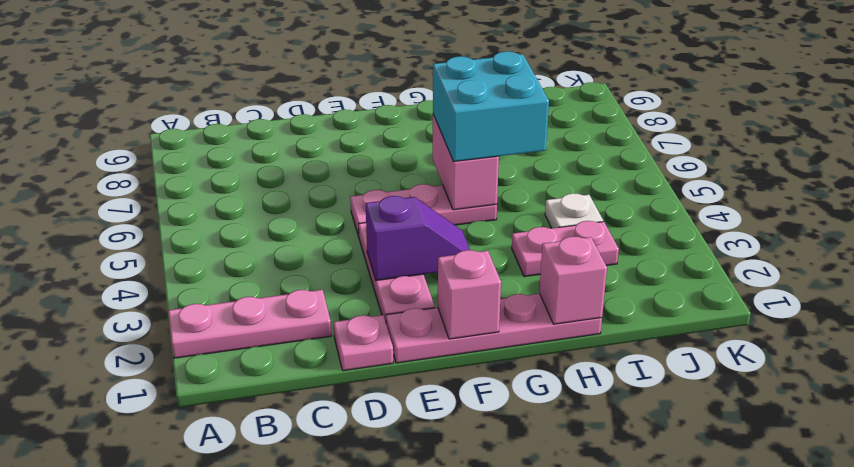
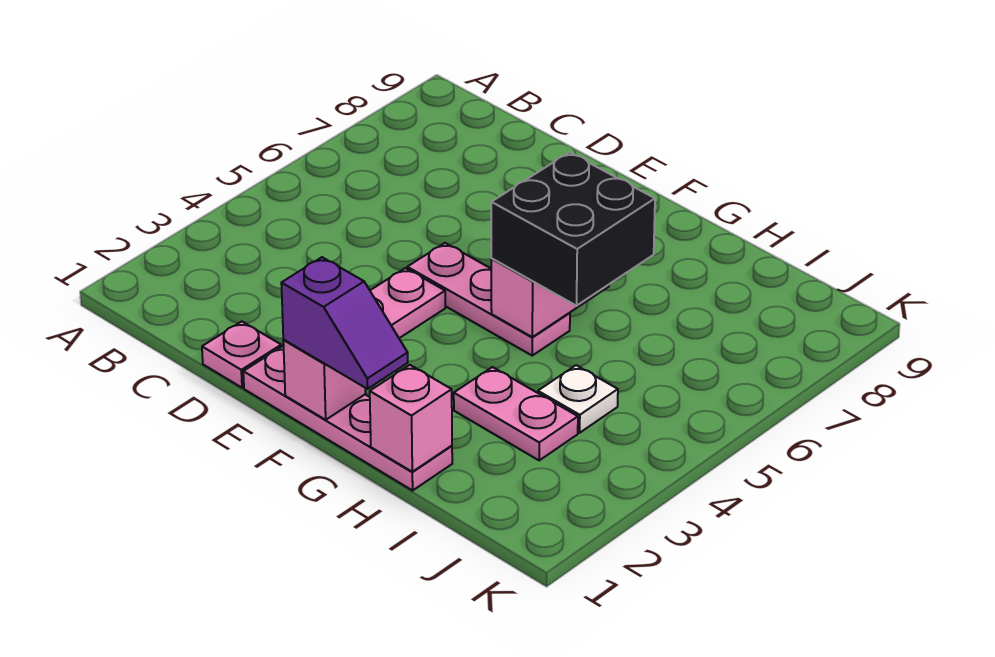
pink 1x3 plate [168,290,331,358] -> none
purple 1x2 slope [366,196,470,280] -> purple 1x2 slope moved to [281,257,408,389]
cyan 2x2 brick [433,51,549,162] -> black 2x2 brick [491,152,655,306]

